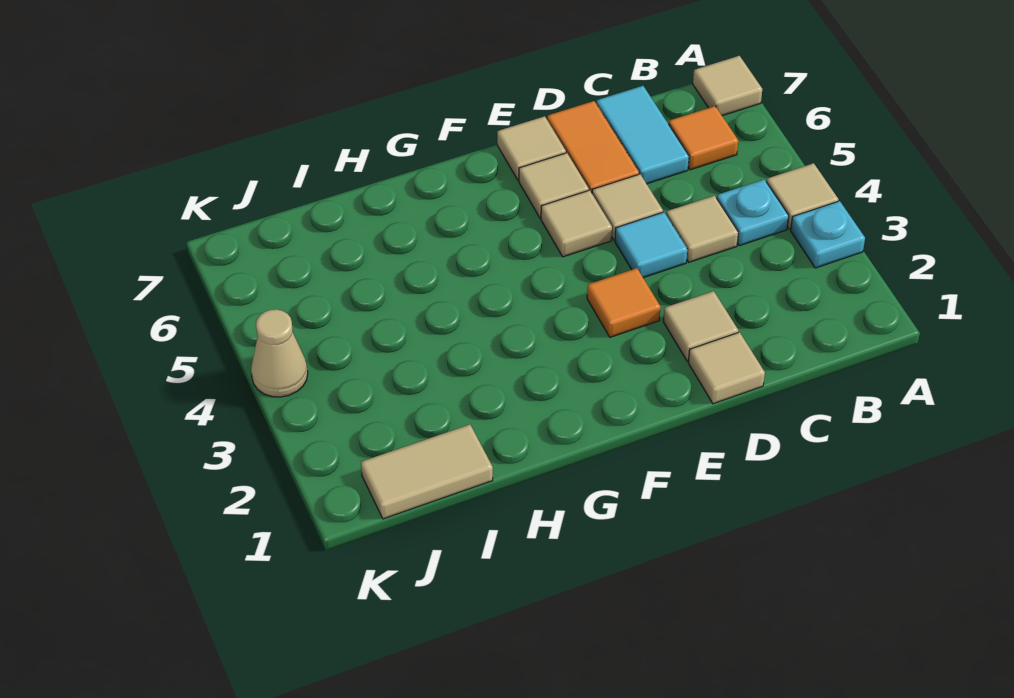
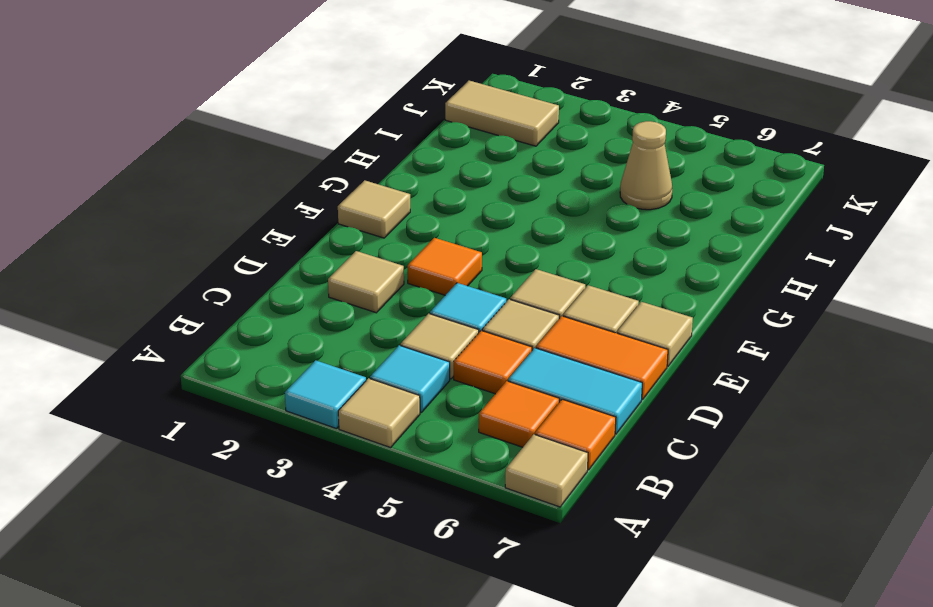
cyan 1x1 plate [791,201,865,268] -> cyan 1x1 tile [285,360,366,428]
cyan 1x1 plate [717,179,789,246] -> cyan 1x1 tile [370,345,450,413]
none -> orange 1x1 tile [535,399,616,470]
none -> orange 1x1 tile [454,331,532,394]
tan 1x1 tile [688,332,765,404] -> tan 1x1 tile moved to [338,180,410,238]
tan 1x2 tile [361,425,493,519] -> tan 1x2 tile turned to [445,81,559,146]
tan 1x1 cone [251,309,308,397] -> tan 1x1 cone moved to [620,121,672,210]

